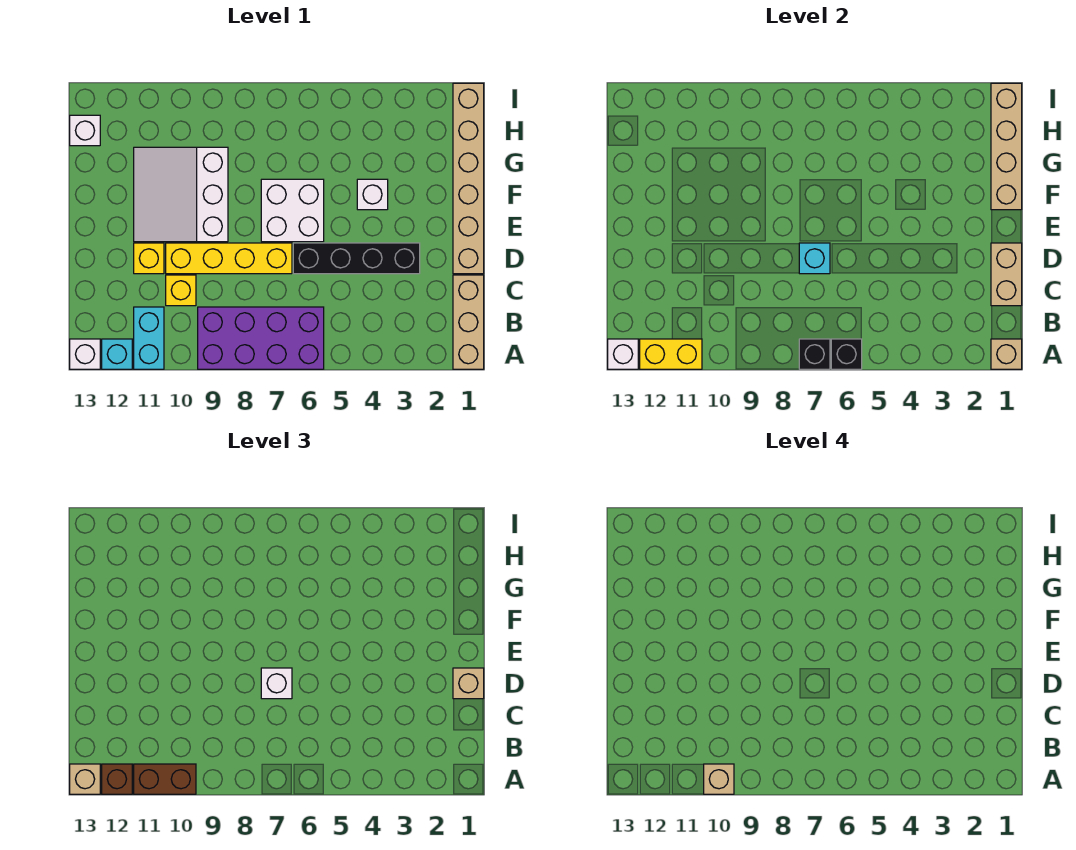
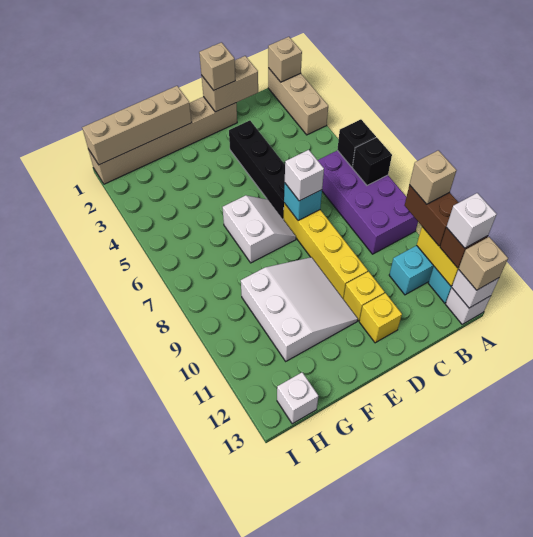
tan 1x3 brick [453,275,484,369] -> tan 1x3 brick turned to [268,68,328,135]
yellow 1x1 brick [166,275,196,306] -> yellow 1x1 brick moved to [359,293,402,343]
white 2x2 brick [261,179,324,242] -> white 2x2 slope [223,195,296,263]
white 3x3 slope [134,147,228,242] -> white 3x3 slope turned to [241,257,358,361]
white 1x1 brick [357,179,388,210] -> white 1x1 brick moved to [446,193,496,248]

